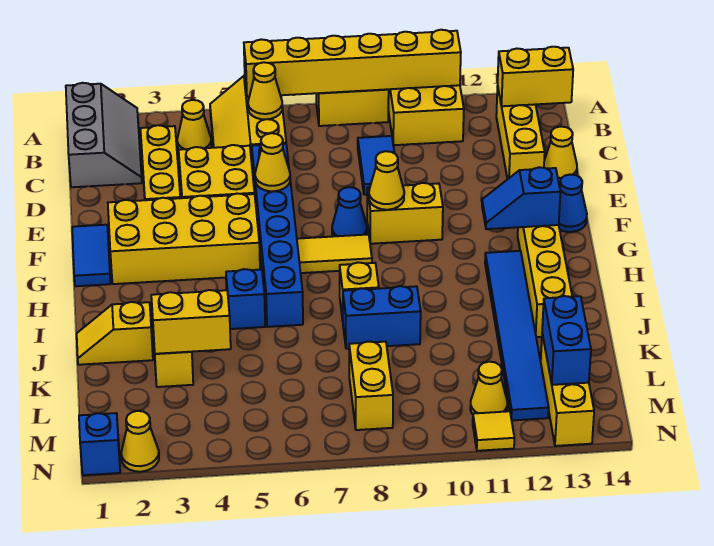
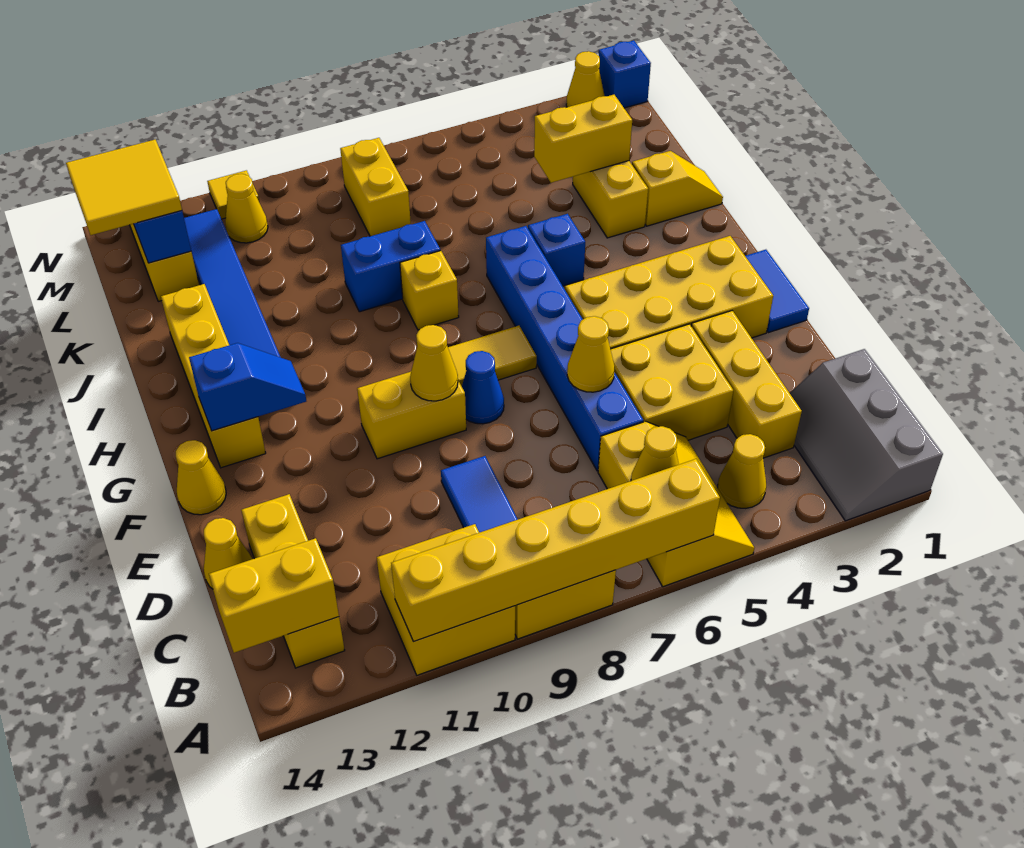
blue 1x1 cone [559,175,587,232] -> yellow 1x1 cone [176,440,226,515]
none -> yellow 2x2 tile [66,140,182,235]

